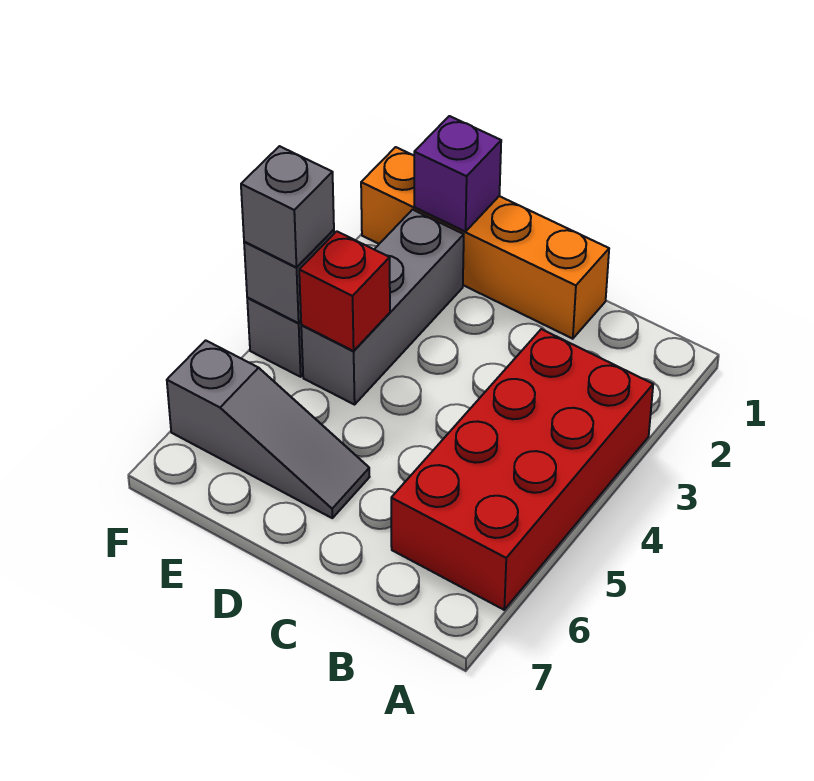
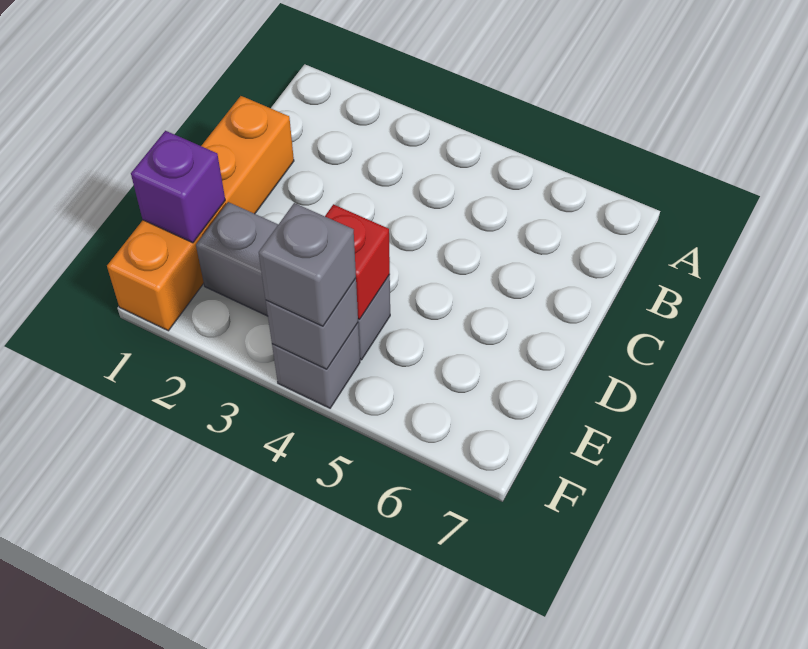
red 2x4 brick [391,329,653,610] -> none
grey 1x3 slope [167,340,369,518] -> none

